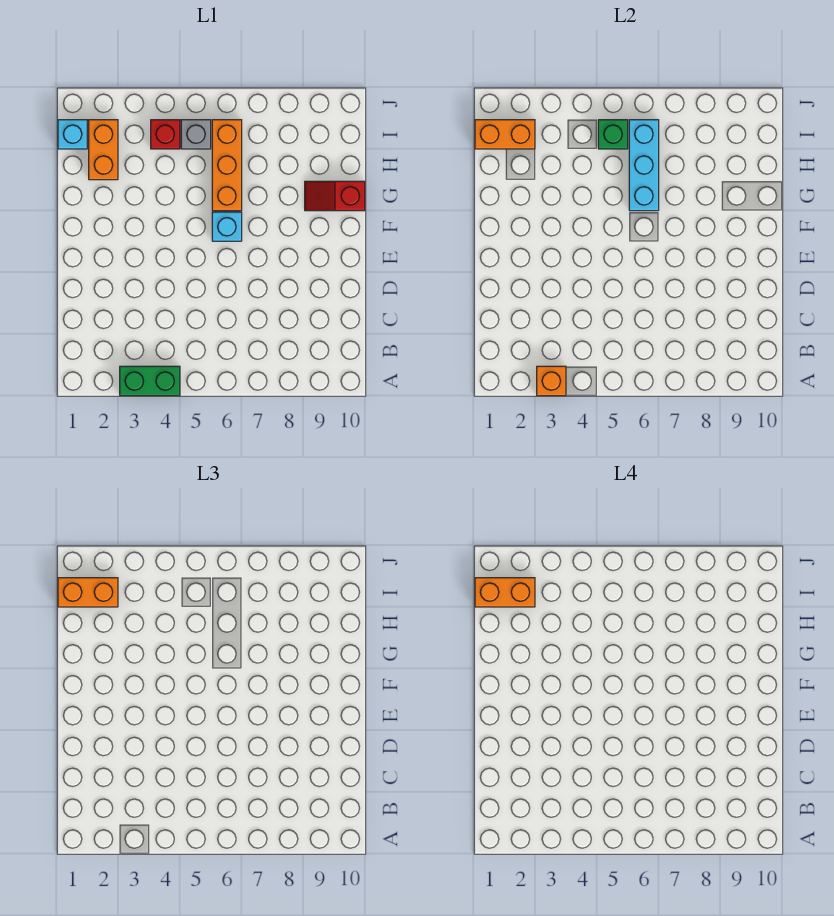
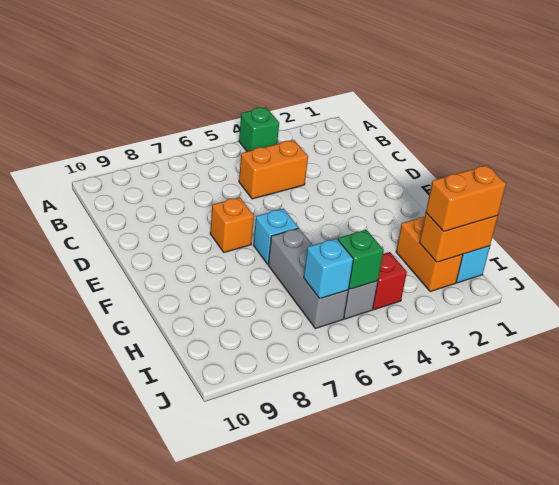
green 1x2 brick [120,366,180,396] -> green 1x1 brick [239,107,279,152]
orange 1x1 brick [537,366,566,396] -> orange 1x1 brick moved to [210,197,254,252]
orange 1x3 brick [212,120,242,211] -> grey 1x3 brick [268,228,348,328]
cyan 1x3 brick [629,120,659,211] -> cyan 1x1 brick [304,238,353,299]
red 1x2 slope [305,181,365,211] -> none
orange 1x2 brick [475,578,535,607] -> orange 1x2 brick moved to [239,140,308,199]

